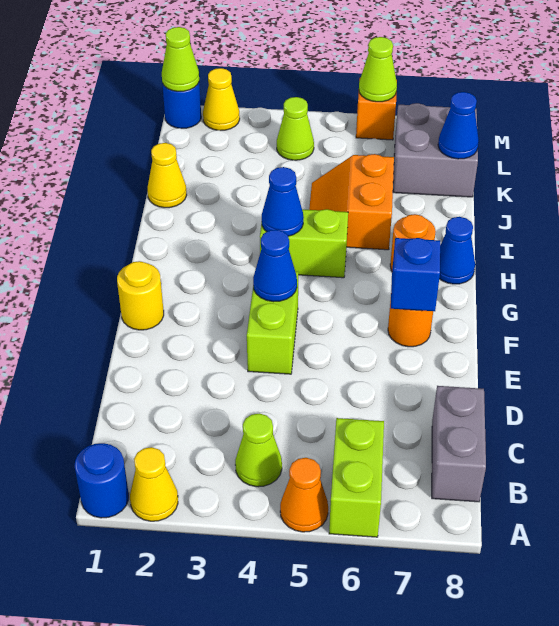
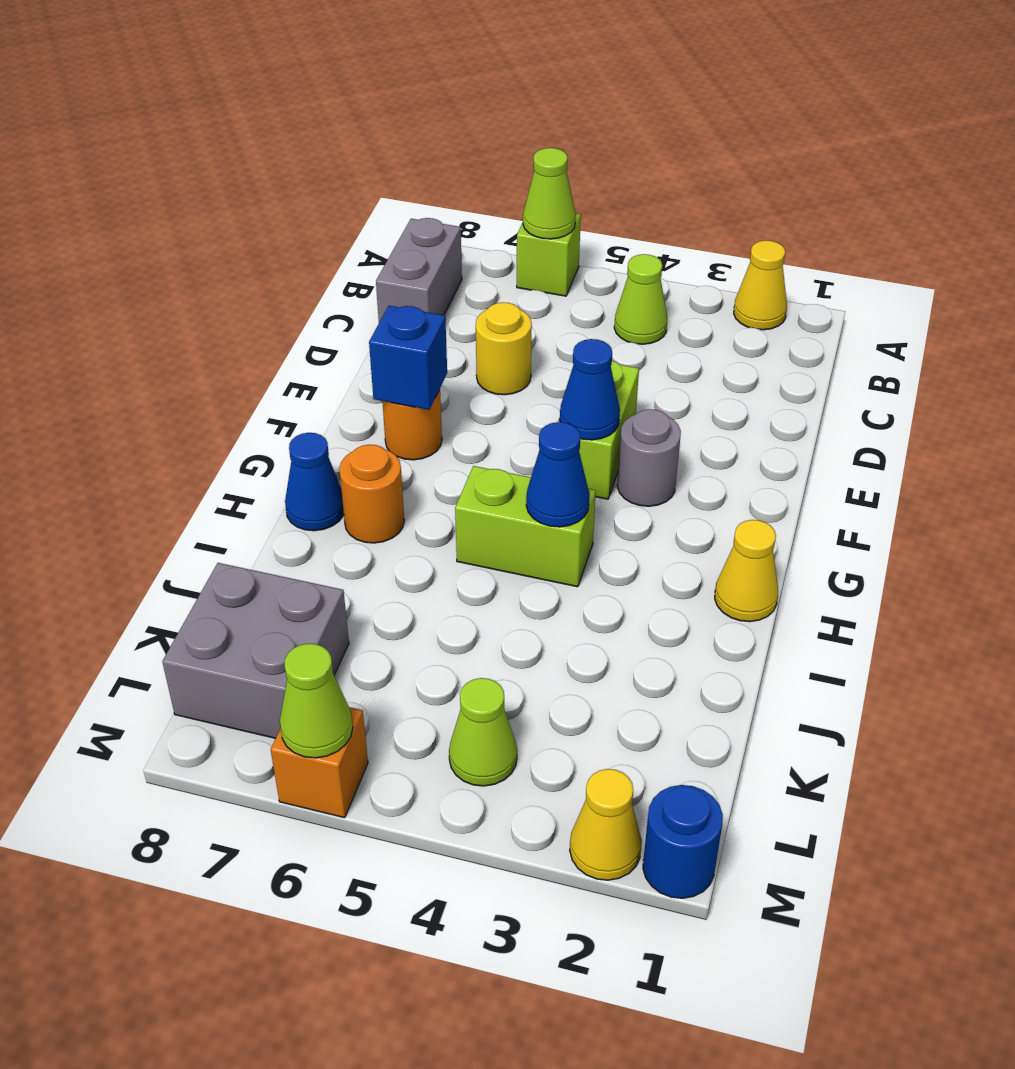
blue 1x1 round brick [75,443,129,518] -> none
orange 1x1 cone [280,458,328,532] -> none
lime 1x2 brick [329,418,384,537] -> lime 1x1 brick [517,213,581,296]
yellow 1x1 round brick [117,261,164,330] -> yellow 1x1 round brick moved to [476,302,532,395]
none -> grey 1x1 round brick [617,409,681,506]
orange 2x2 slope [309,154,394,250] -> none
yellow 1x1 cone [148,143,187,208] -> yellow 1x1 cone moved to [715,520,778,622]
blue 1x1 cone [438,92,479,159] -> none
lime 1x1 cone [162,27,199,91] -> lime 1x1 cone moved to [523,148,576,239]

